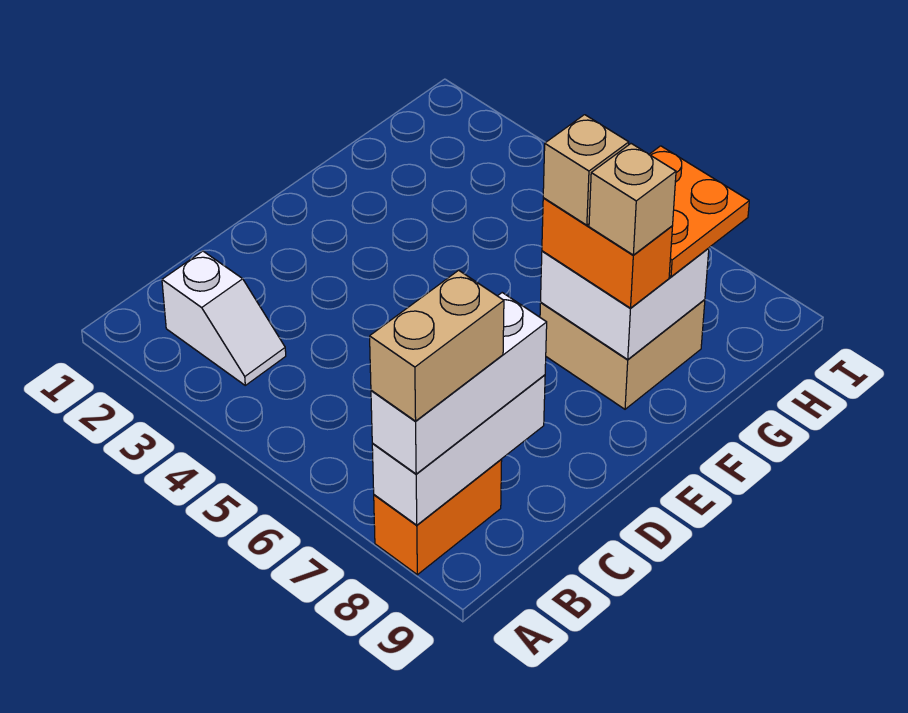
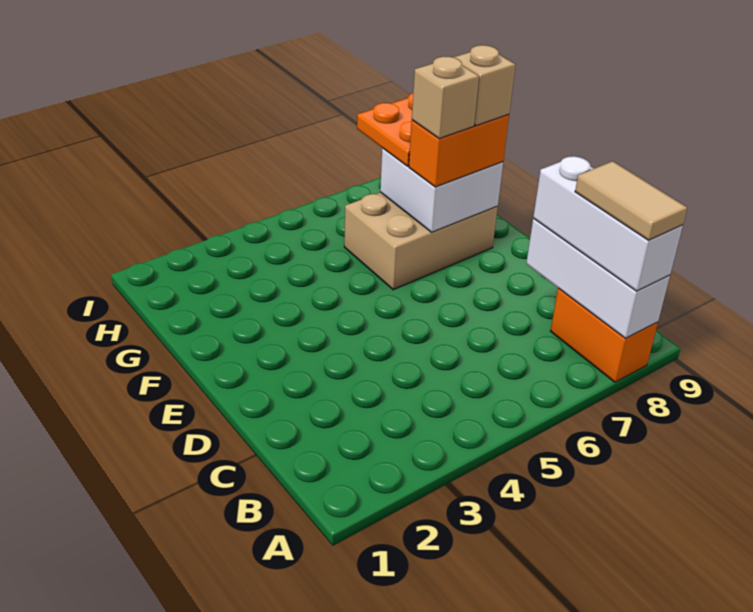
tan 1x2 brick [370,270,504,421] -> tan 1x2 tile [575,161,687,240]
white 1x2 slope [162,251,286,385] -> none
tan 2x2 brick [540,300,705,409] -> tan 2x3 brick [344,192,498,290]

